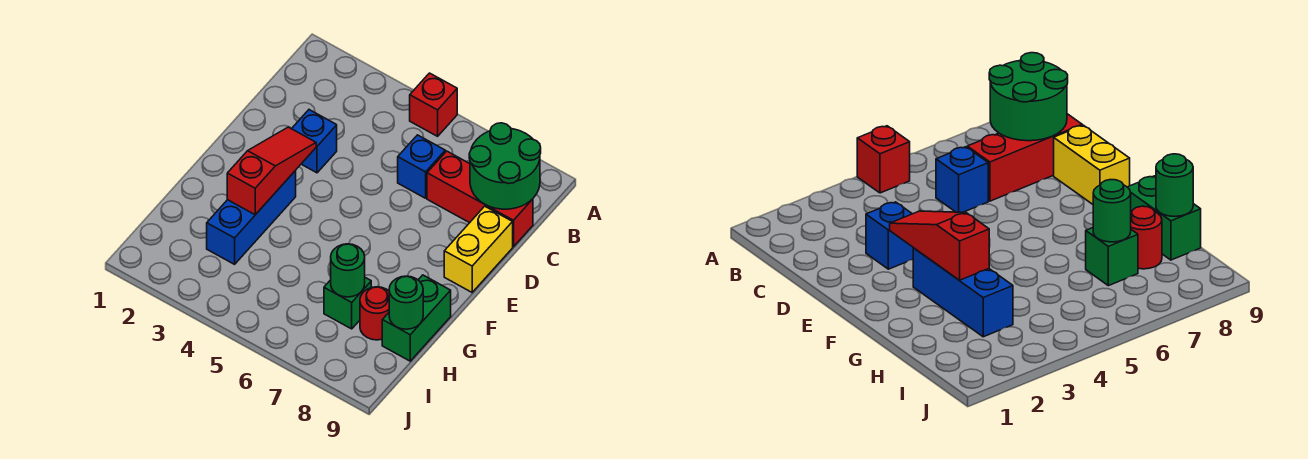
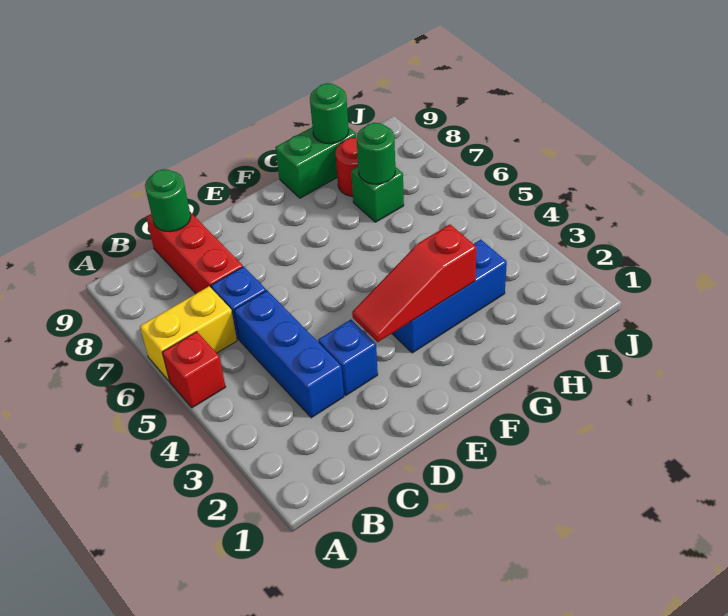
green 2x2 round brick [469,123,541,209] -> green 1x1 round brick [145,169,191,232]
none -> blue 1x3 brick [234,291,344,418]
yellow 1x2 brick [444,206,513,292] -> yellow 1x2 brick moved to [140,286,237,381]

